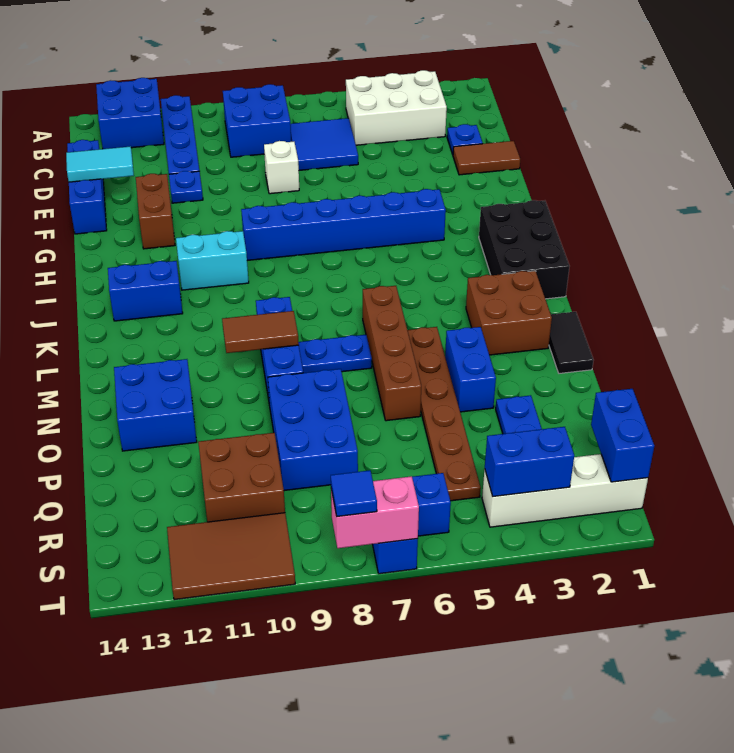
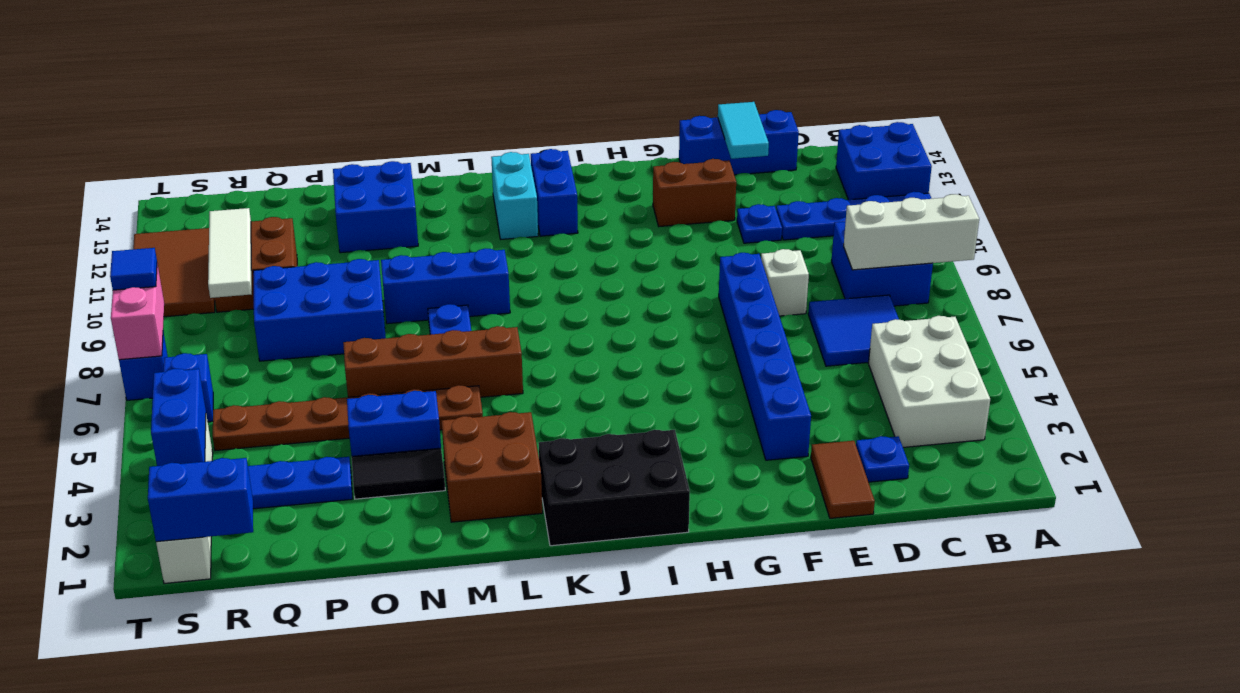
none -> white 1x3 brick [844,194,979,270]
blue 1x6 brick [241,189,446,260] -> blue 1x6 brick moved to [719,253,811,460]
cyan 1x2 brick [176,231,249,290] -> cyan 1x2 brick moved to [491,152,538,239]
black 1x2 tile [549,312,594,373] -> black 1x2 tile moved to [352,448,445,499]
brown 1x2 tile [222,311,299,353] -> none
none -> white 1x3 tile [208,208,252,298]

